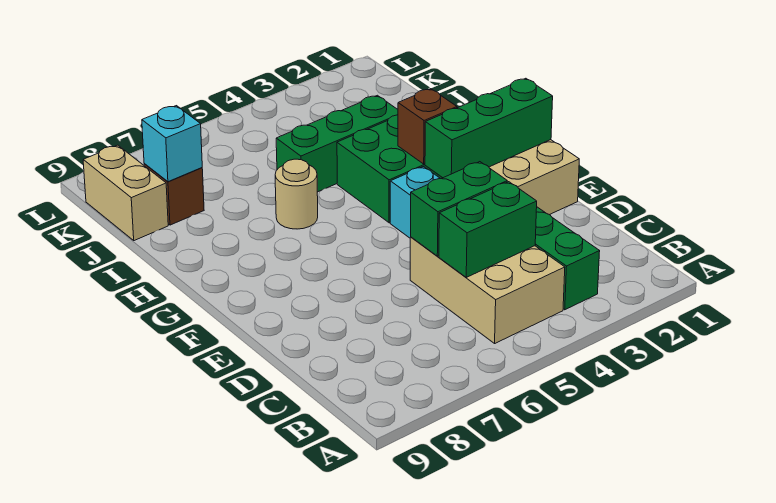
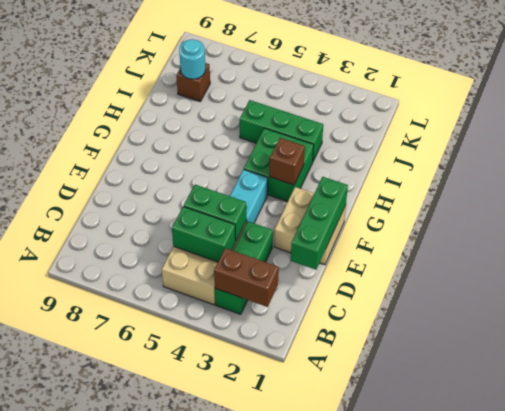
none -> brown 1x2 brick [214,248,279,307]
green 1x3 brick [425,78,553,178] -> green 1x3 brick turned to [291,177,348,270]
tan 1x1 round brick [275,159,318,229] -> none
cyan 1x1 brick [142,106,202,182] -> cyan 1x1 round brick [179,39,206,79]
tan 1x2 brick [83,145,168,241] -> none

